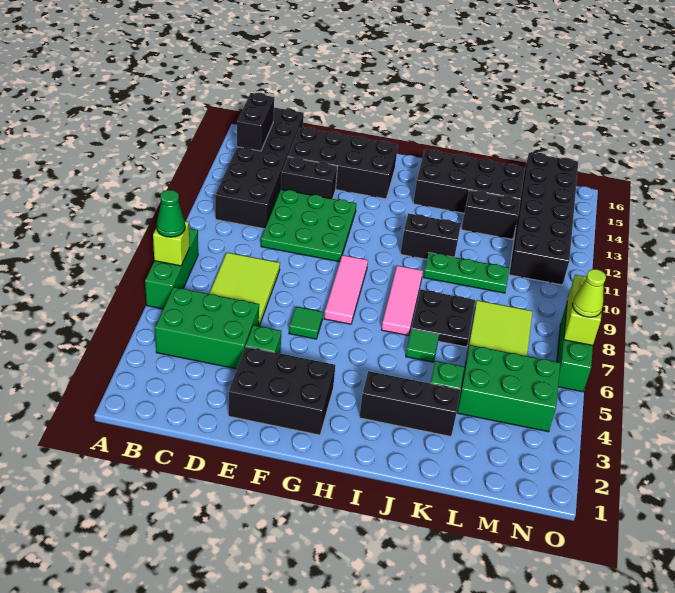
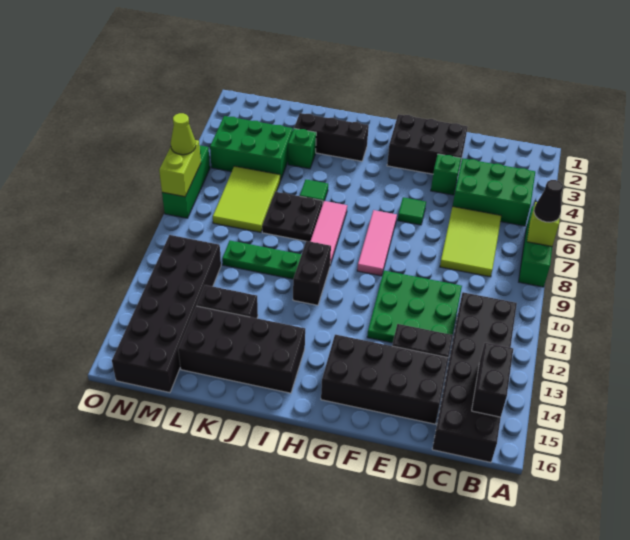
green 1x1 cone [156,190,185,237] -> black 1x1 cone [534,180,563,222]
black 1x2 brick [401,214,461,259] -> black 1x2 brick turned to [293,241,331,305]

